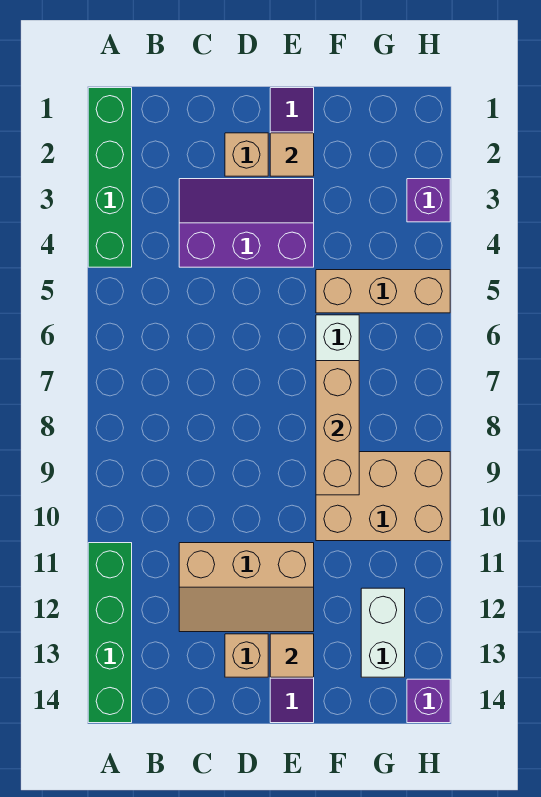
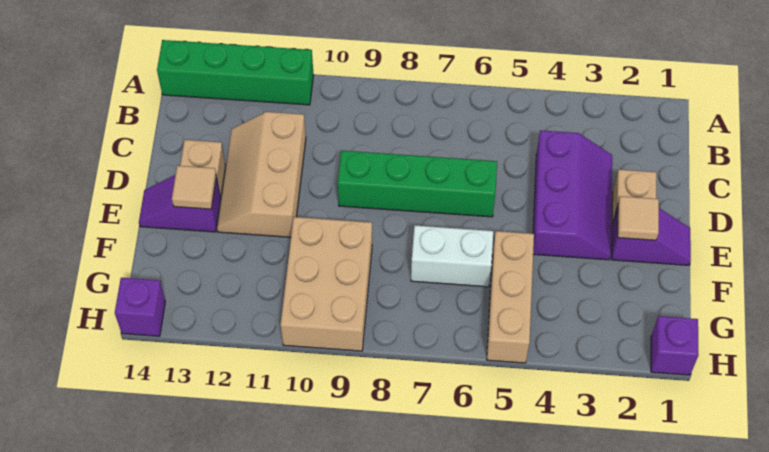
green 1x4 brick [88,88,132,267] -> green 1x4 brick moved to [338,151,497,217]
tan 1x3 brick [316,361,359,495] -> none
white 1x2 brick [361,588,405,677] -> none
purple 1x1 brick [407,179,450,222] -> purple 1x1 brick moved to [651,316,699,375]

